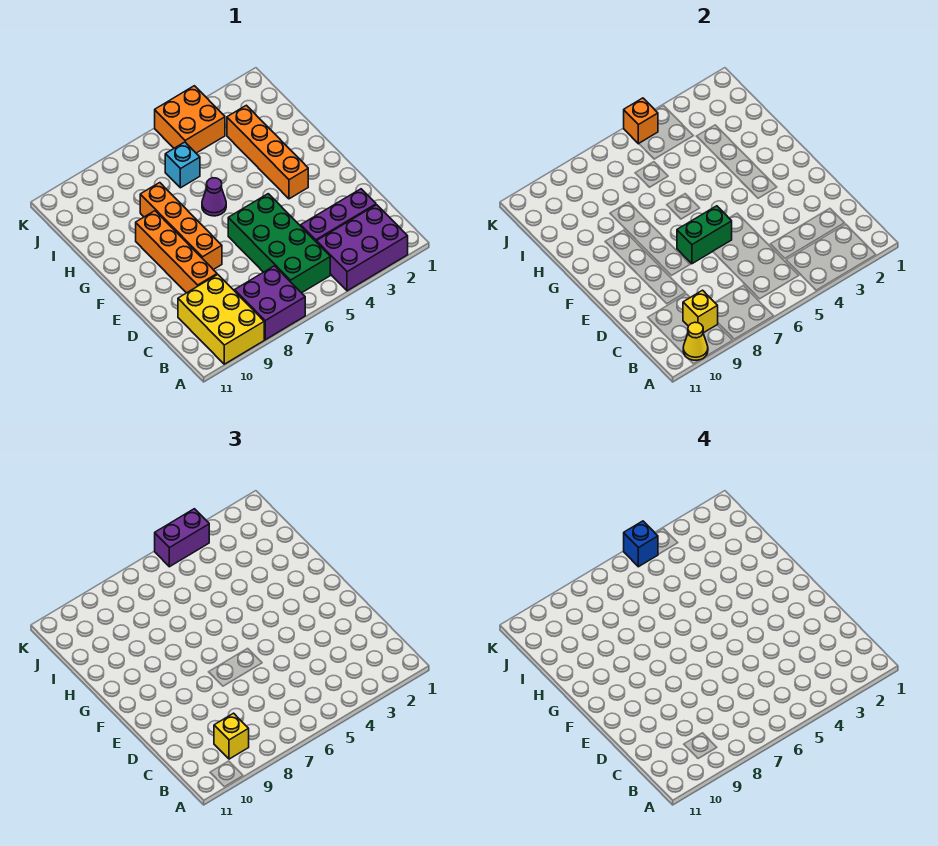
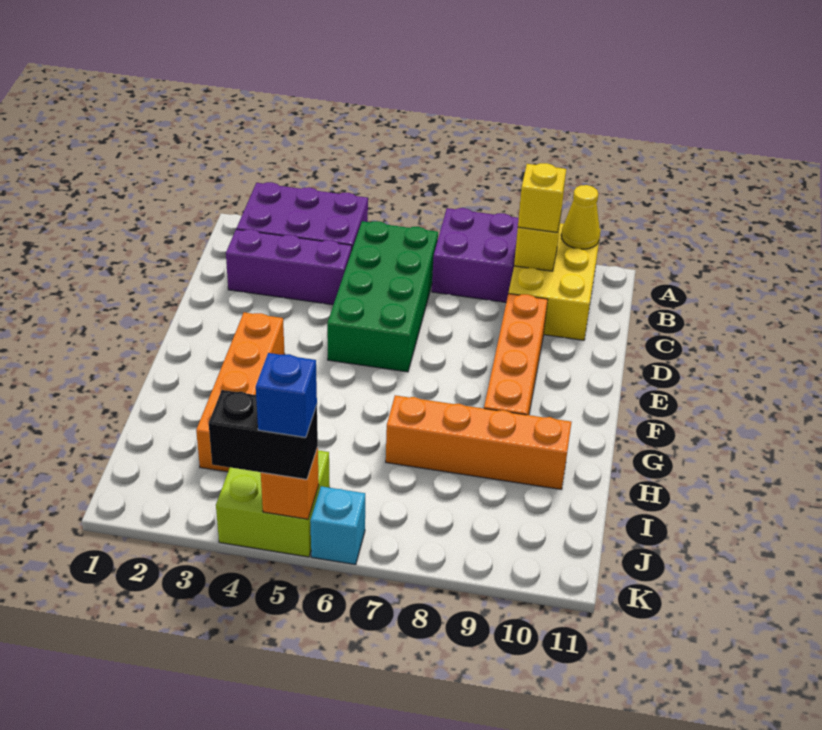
green 1x2 brick [677,206,732,264] -> none
orange 1x4 brick [140,183,222,270] -> orange 1x4 brick turned to [386,395,571,489]
purple 1x1 cone [202,178,226,216] -> none
cyan 1x1 brick [165,142,200,188] -> cyan 1x1 brick moved to [310,486,365,565]
orange 2x2 brick [155,86,225,153] -> lime 2x2 brick [216,450,330,557]
purple 1x2 brick [155,509,209,567] -> black 1x2 brick [209,390,318,479]

